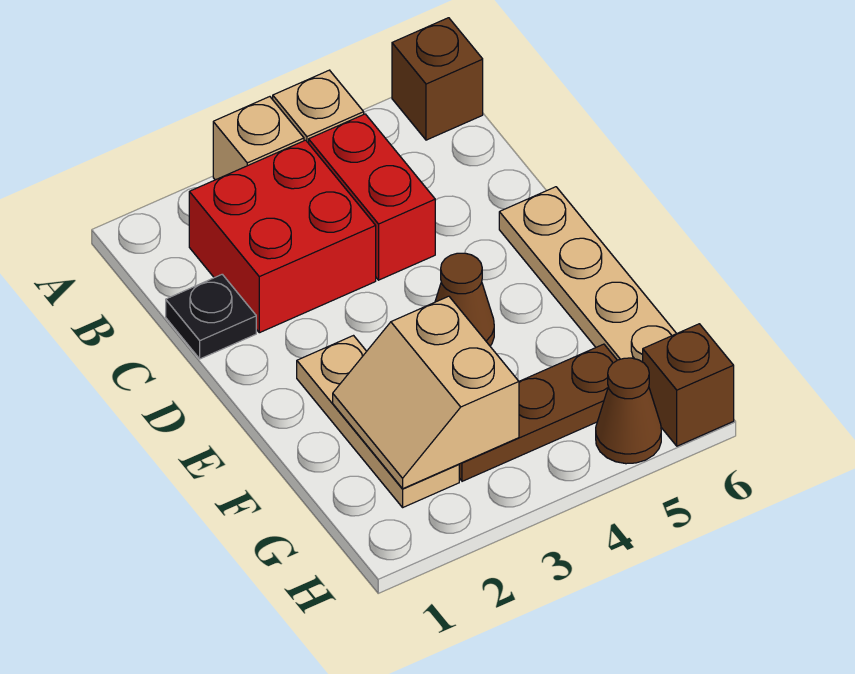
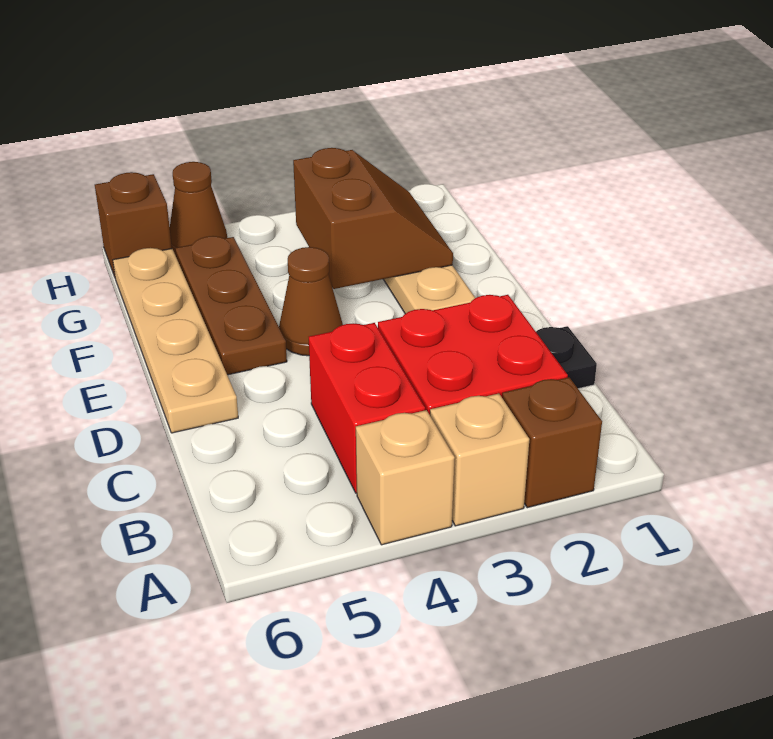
brown 1x1 brick [392,18,483,140] -> brown 1x1 brick moved to [502,377,602,508]
tan 2x2 slope [333,296,519,489] -> brown 2x2 slope [293,148,453,289]
brown 1x3 plate [459,344,617,481] -> brown 1x3 plate turned to [175,236,287,375]

